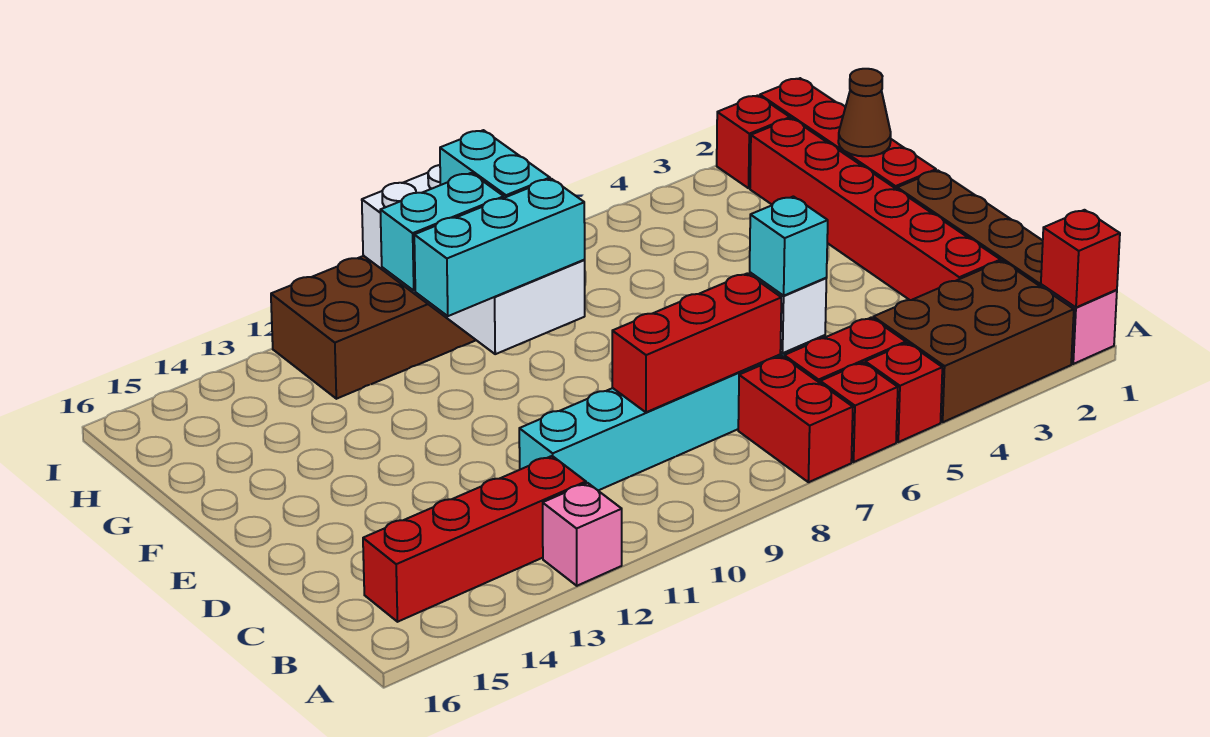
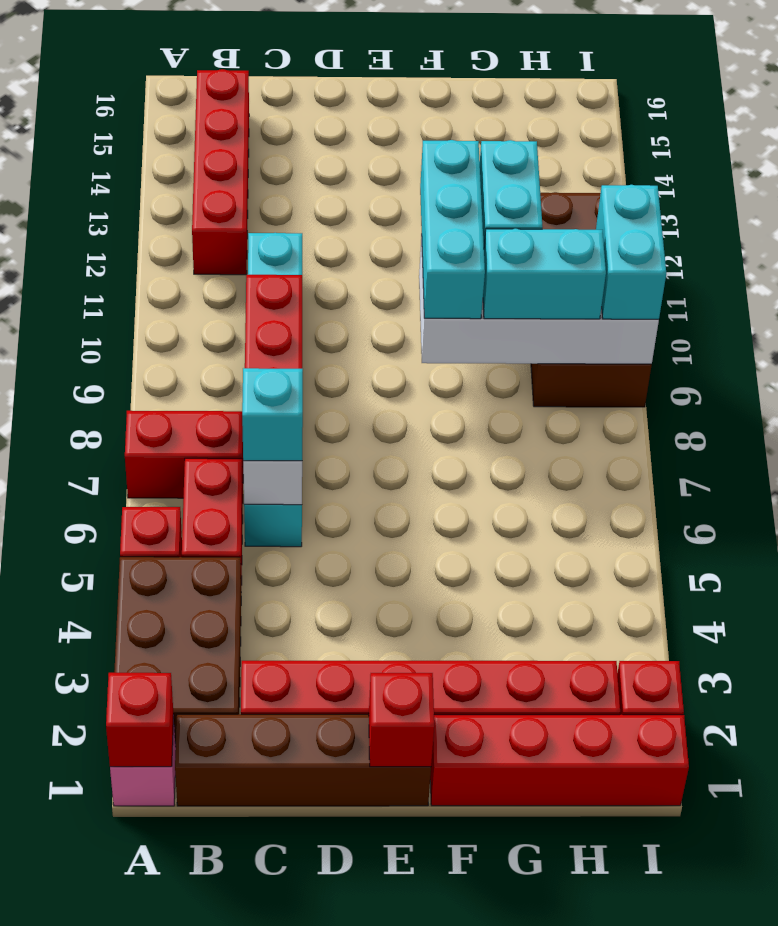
red 1x1 brick [820,362,898,462] -> red 1x1 brick moved to [369,673,434,767]
pink 1x1 brick [543,483,622,586] -> none
brown 1x1 cone [838,69,891,156] -> none
none -> cyan 1x2 brick [596,185,666,319]

